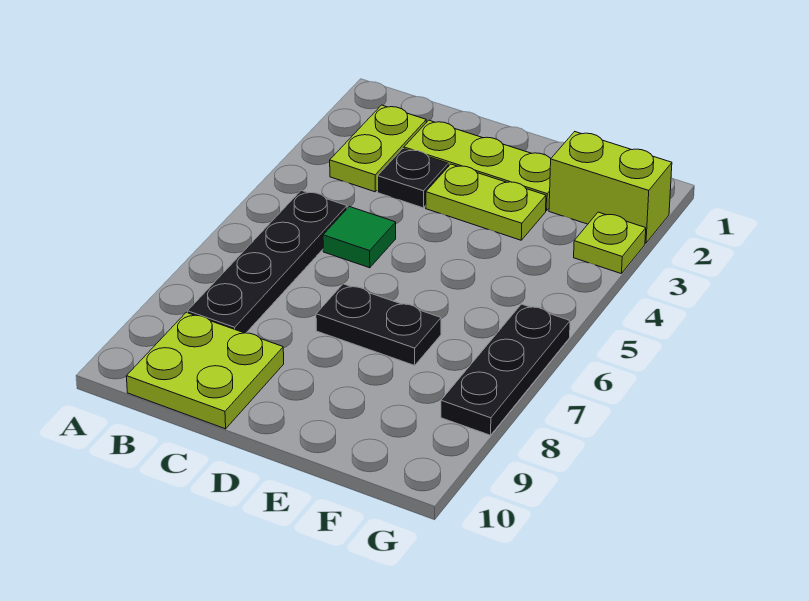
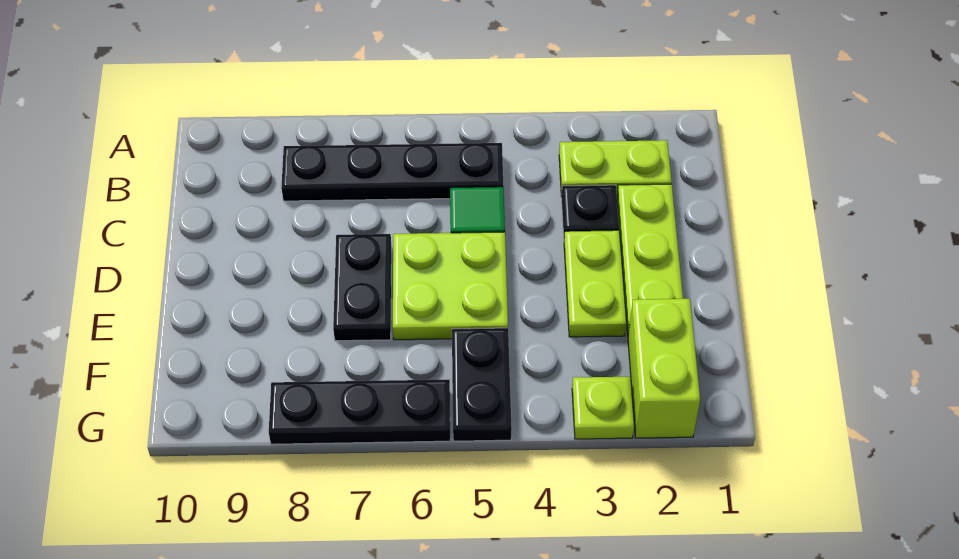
lime 2x2 plate [126,312,284,429] -> lime 2x2 plate moved to [393,232,508,340]
none -> black 1x2 plate [452,328,512,441]

